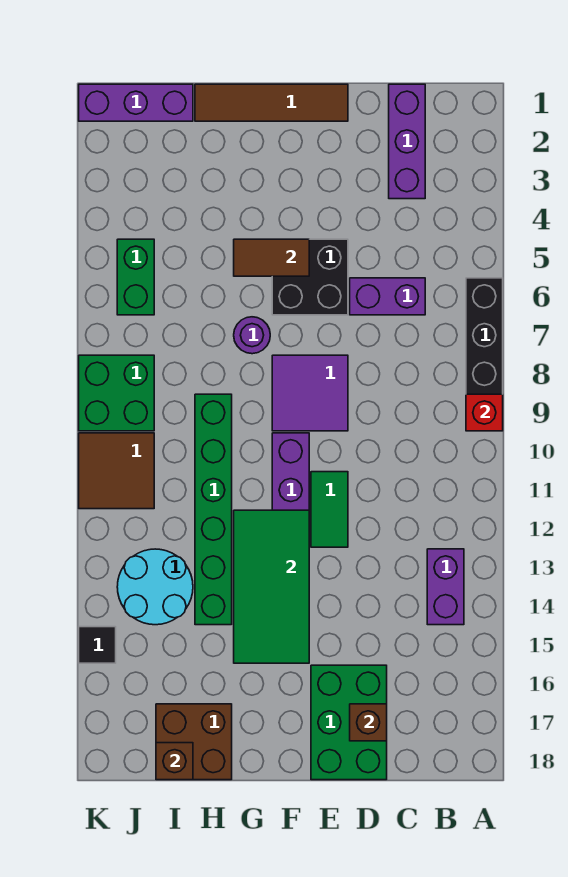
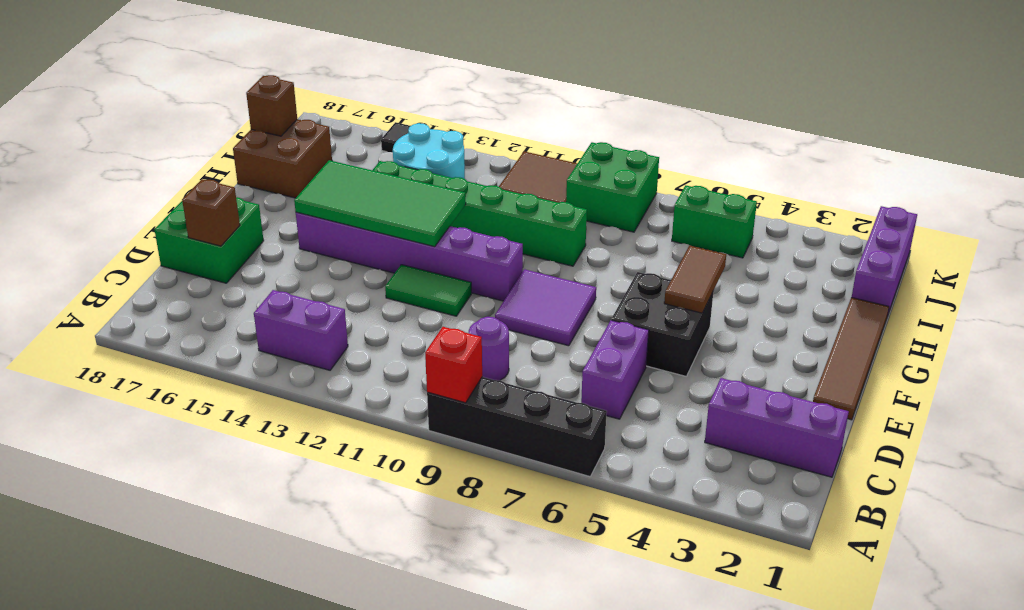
green 2x3 brick [311,665,387,780] -> green 2x2 brick [154,197,264,283]
purple 1x1 round brick [234,317,270,354] -> purple 1x1 round brick moved to [469,317,509,380]

